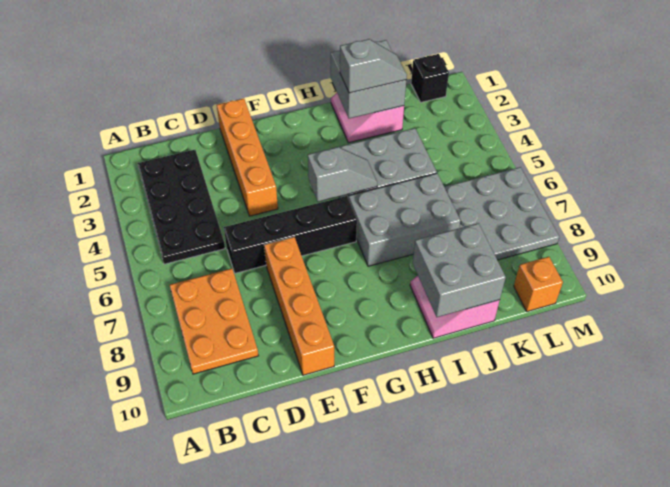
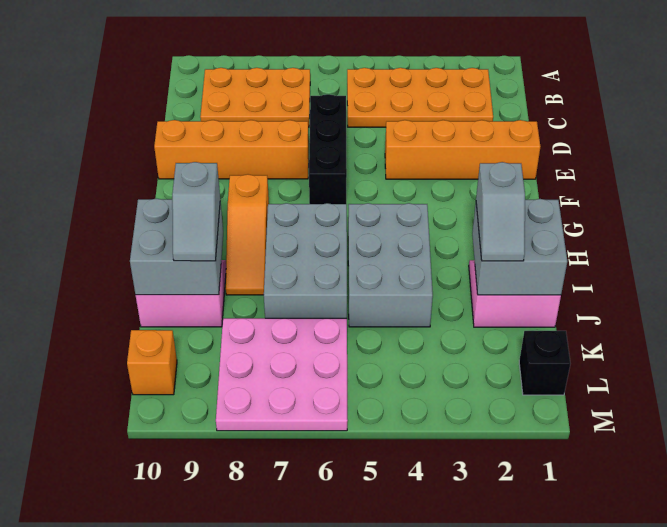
black 2x4 plate [138,150,225,264] -> orange 2x4 plate [347,68,493,127]
black 1x4 brick [224,196,357,273] -> black 1x3 brick [309,94,347,204]
grey 1x2 slope [308,147,377,202] -> grey 1x2 slope moved to [172,162,220,261]
none -> orange 1x3 slope [226,174,269,295]
grey 3x3 plate [445,167,559,260] -> pink 3x3 plate [216,318,348,431]

